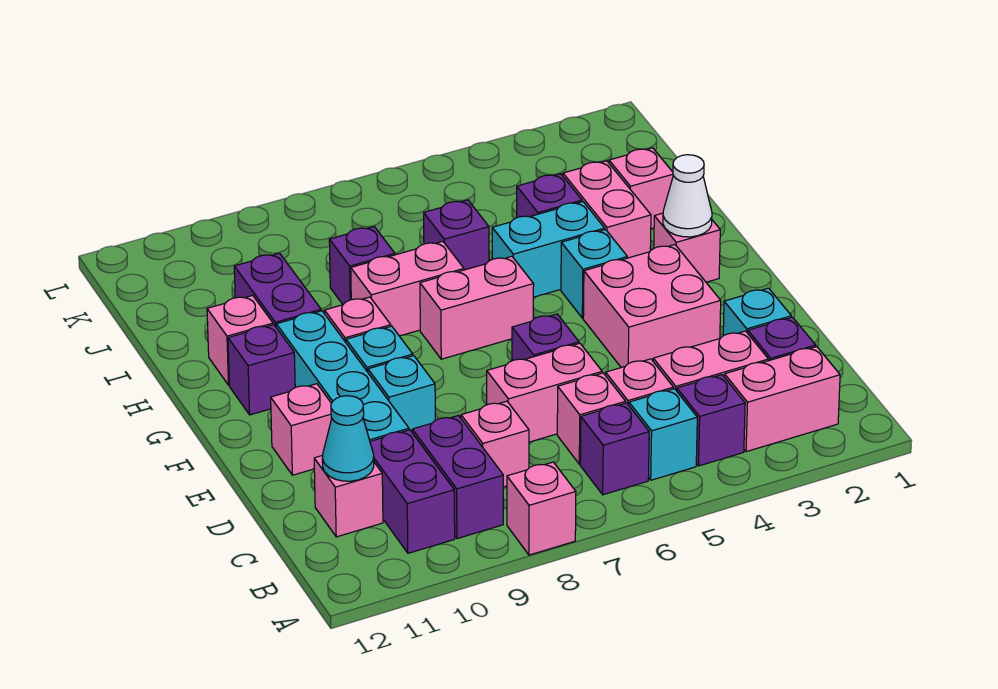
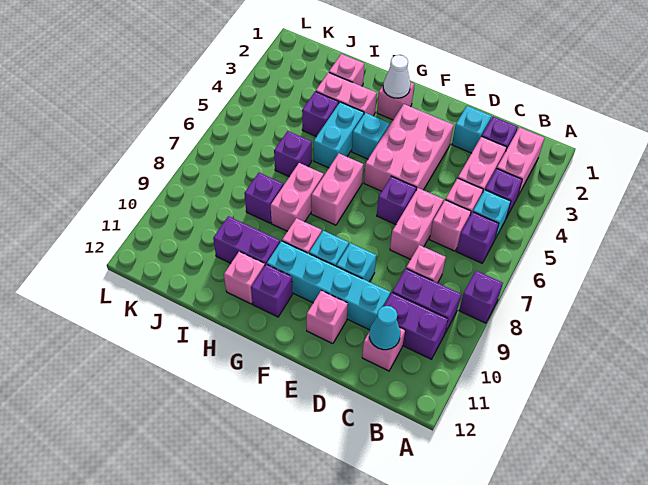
pink 1x1 brick [507,462,576,555] -> purple 1x1 brick [459,271,503,323]
pink 2x2 brick [583,245,721,367] -> pink 2x3 brick [364,104,454,191]

